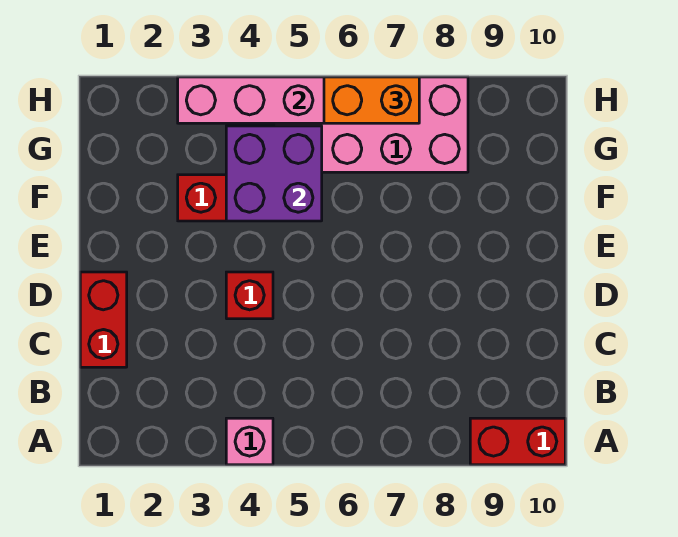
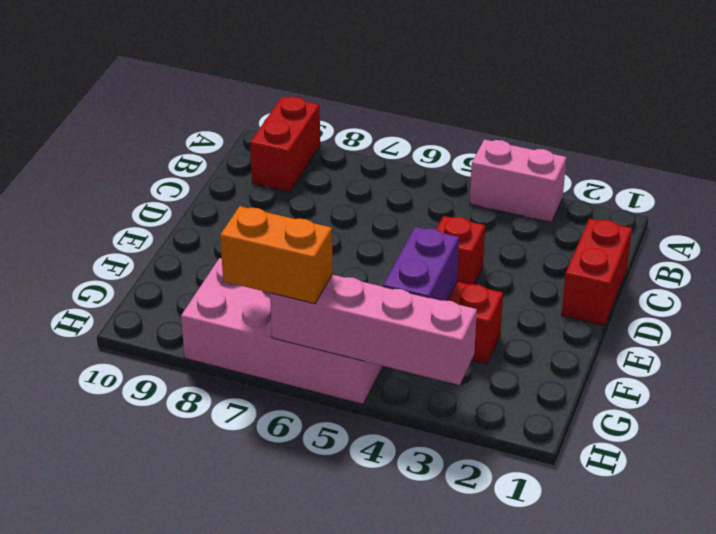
pink 1x1 brick [226,418,273,465] -> pink 1x2 brick [470,139,566,222]
red 1x2 brick [470,418,565,465] -> red 1x2 brick turned to [250,97,320,192]
purple 2x2 brick [226,126,322,221] -> purple 1x2 brick [383,227,459,301]

